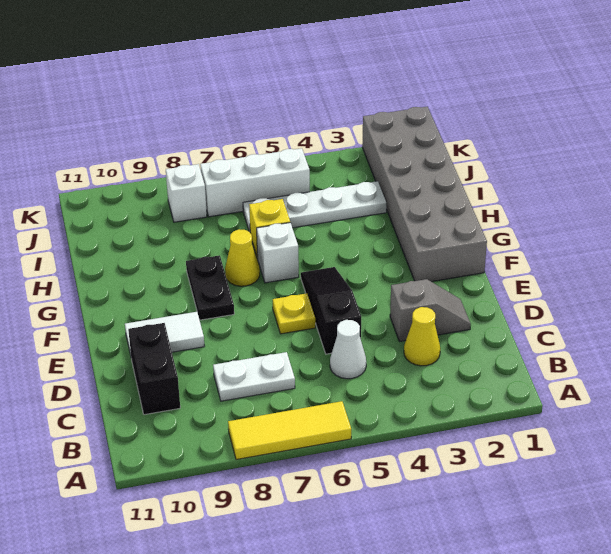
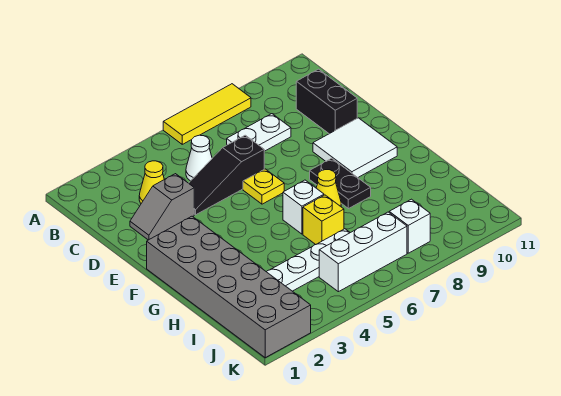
black 1x3 slope [301,267,361,354] -> black 1x3 slope turned to [189,135,264,215]
white 1x2 tile [125,312,205,355] -> white 2x2 tile [313,118,397,178]

